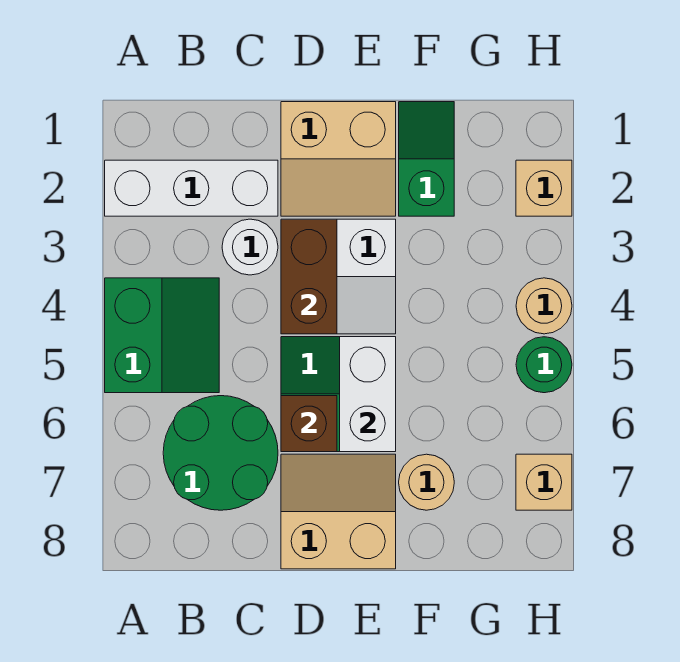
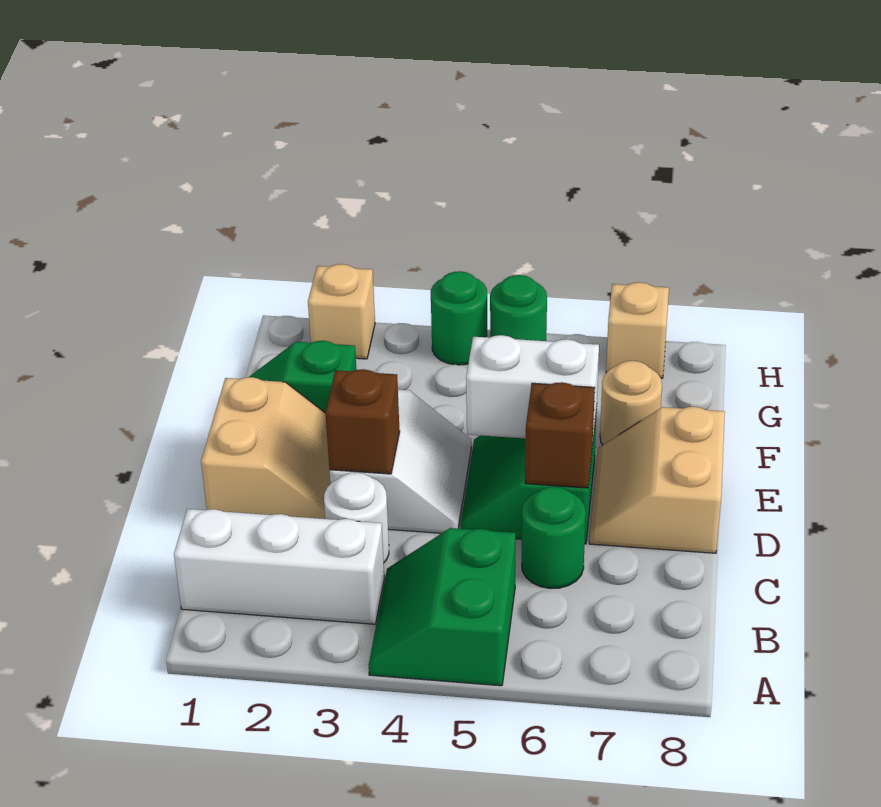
white 1x3 brick [105,160,278,216] -> white 1x3 brick turned to [174,509,384,624]
green 2x2 slope [105,278,219,393] -> green 2x2 slope turned to [369,528,516,686]
green 2x2 round brick [163,396,278,510] -> green 1x1 round brick [522,486,586,589]
brown 1x2 brick [281,219,337,334] -> brown 1x1 brick [325,369,400,474]
tan 1x1 round brick [516,278,572,334] -> green 1x1 round brick [431,271,487,365]

